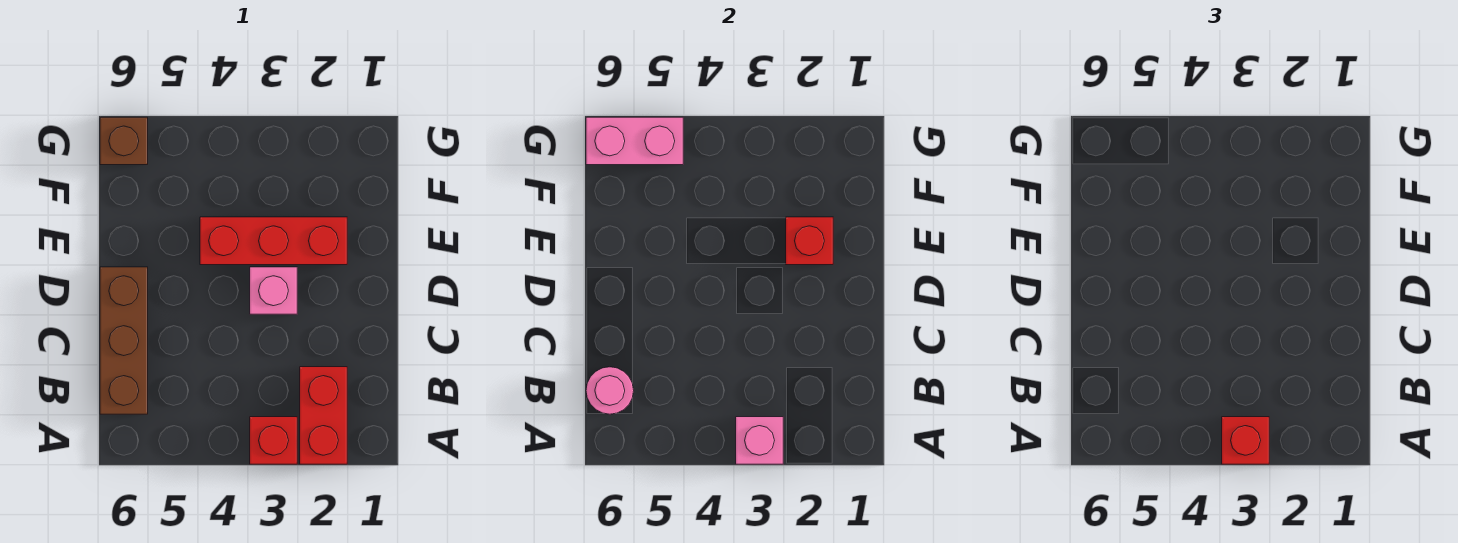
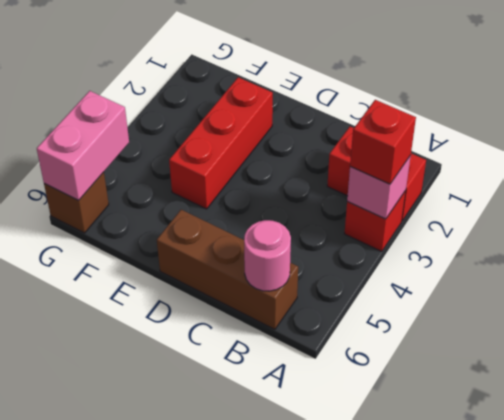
pink 1x1 brick [250,267,297,314] -> none
red 1x1 brick [786,217,833,265] -> none

